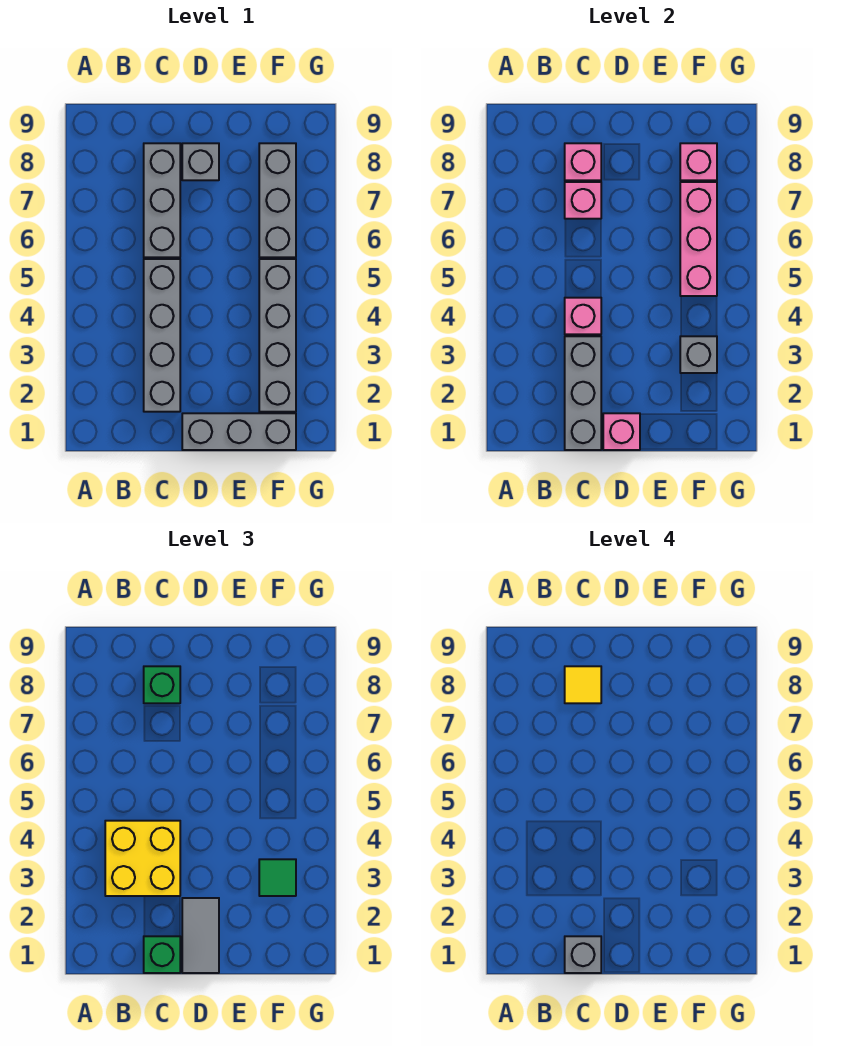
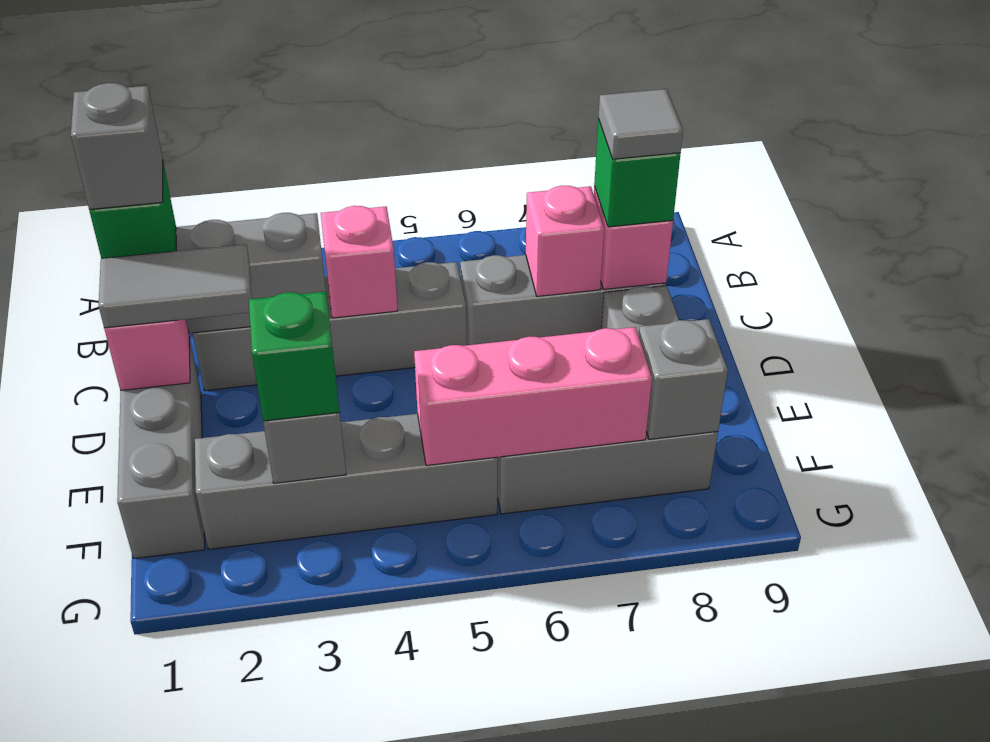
yellow 2x2 brick [105,821,180,896] -> none
yellow 1x1 tile [565,666,601,703] -> grey 1x1 tile [598,89,683,159]
green 1x1 tile [259,859,296,896] -> green 1x1 brick [249,292,340,421]
pink 1x1 brick [680,143,717,180] -> grey 1x1 brick [639,319,728,439]

